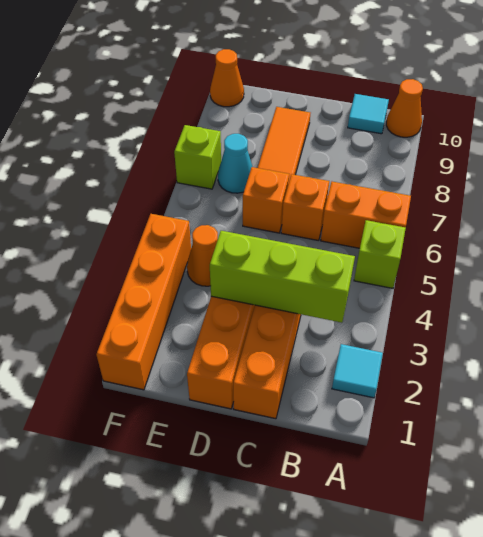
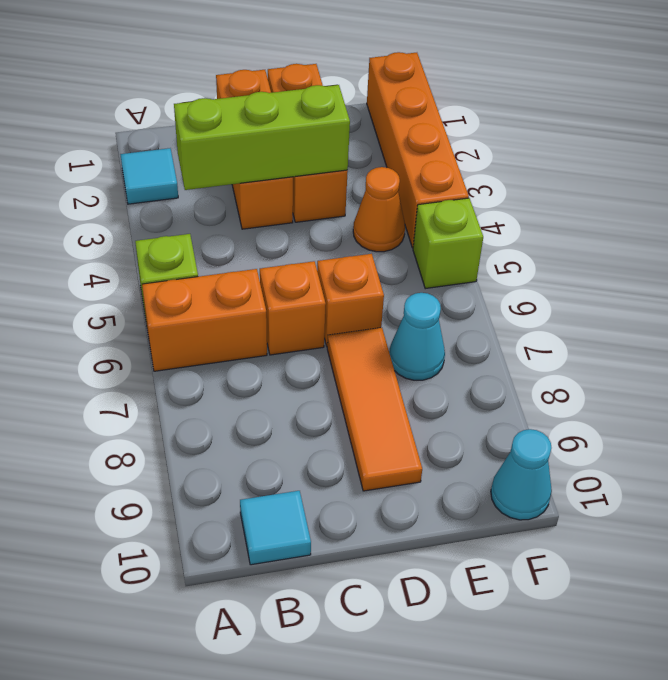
orange 1x1 cone [386,79,423,137] -> none
lime 1x1 brick [174,125,221,189] -> lime 1x1 brick moved to [413,198,483,289]
orange 1x1 cone [210,49,244,107] -> cyan 1x1 cone [491,429,552,520]

